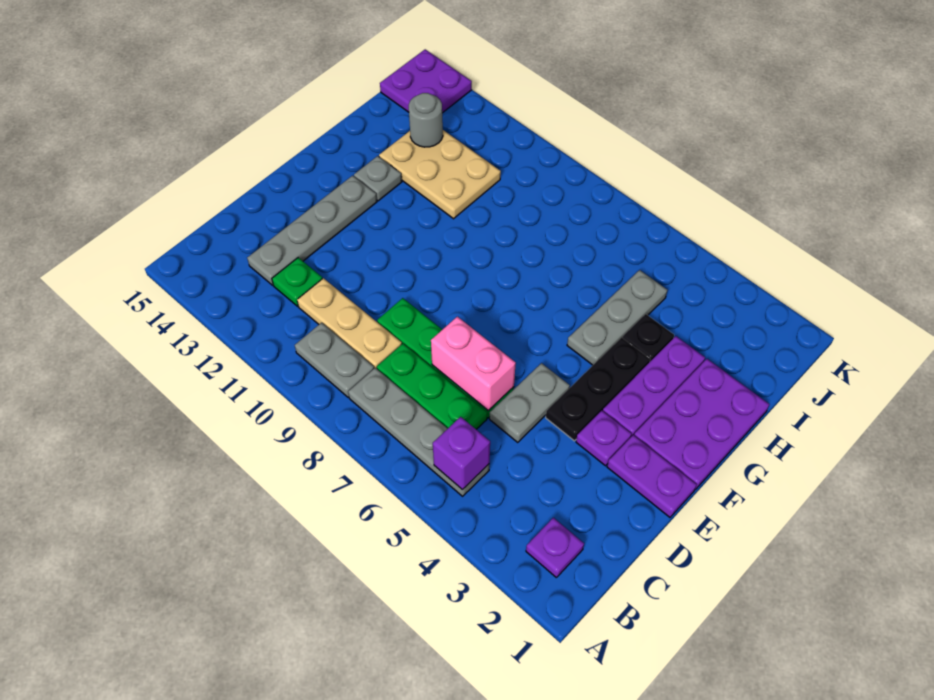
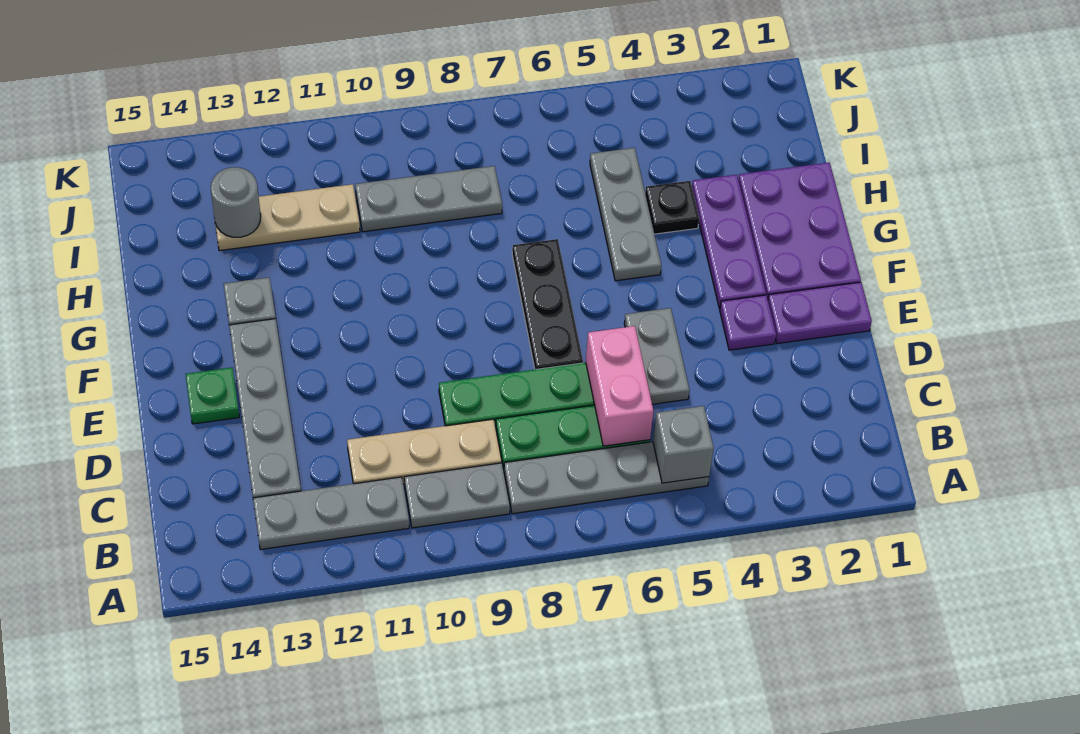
purple 1x1 plate [526,518,584,578] -> none
purple 1x1 brick [433,417,490,490] -> grey 1x1 brick [653,406,714,483]
none -> grey 1x3 plate [253,477,409,550]
green 1x1 plate [272,258,322,306] -> green 1x1 plate moved to [186,368,239,424]
pink 1x2 brick [431,317,516,411] -> pink 1x2 brick turned to [586,326,653,446]
black 1x3 plate [546,338,650,441] -> black 1x3 plate moved to [512,239,583,369]
tan 2x3 plate [379,130,501,219] -> tan 1x3 plate [215,184,360,251]
none -> grey 1x3 plate [355,166,502,232]
purple 2x2 plate [380,49,472,113] -> none

